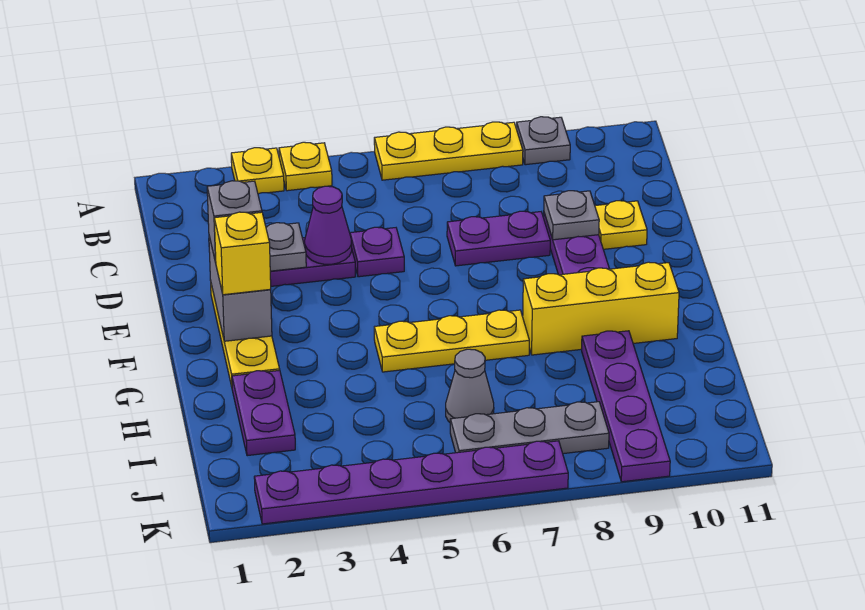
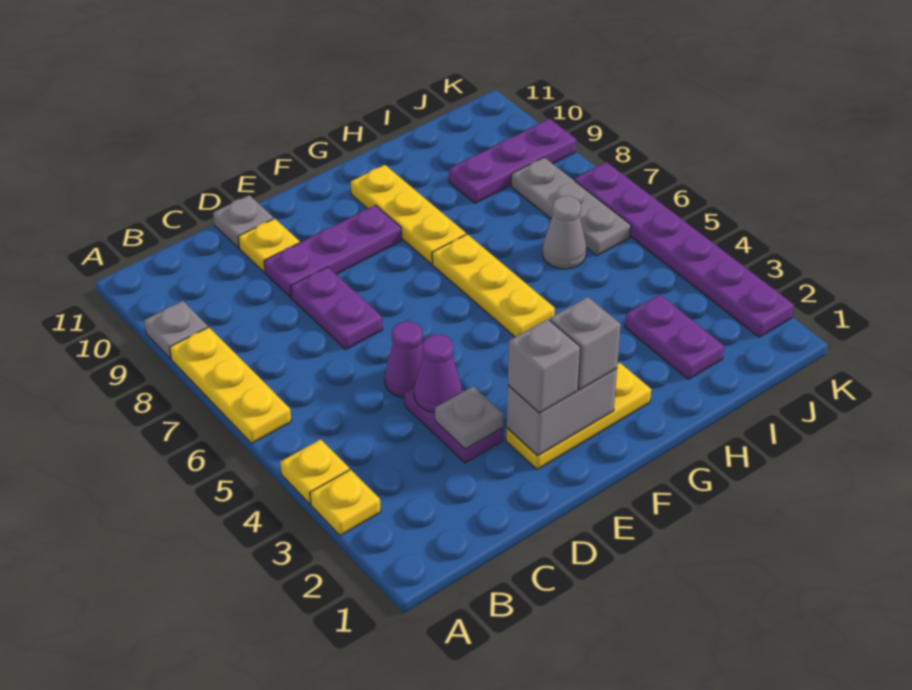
purple 1x1 plate [350,227,404,277] -> purple 1x1 cone [385,321,423,398]
grey 1x1 plate [544,191,599,240] -> grey 1x1 plate moved to [213,195,274,248]
yellow 1x1 brick [214,212,271,295] -> grey 1x1 brick [550,297,621,390]
yellow 1x3 brick [523,262,679,355] -> yellow 1x3 plate [351,165,466,264]
purple 1x2 plate [232,370,295,456] -> purple 1x2 plate turned to [625,295,724,379]
purple 1x4 plate [582,331,670,482] -> purple 1x3 plate [449,119,576,203]

